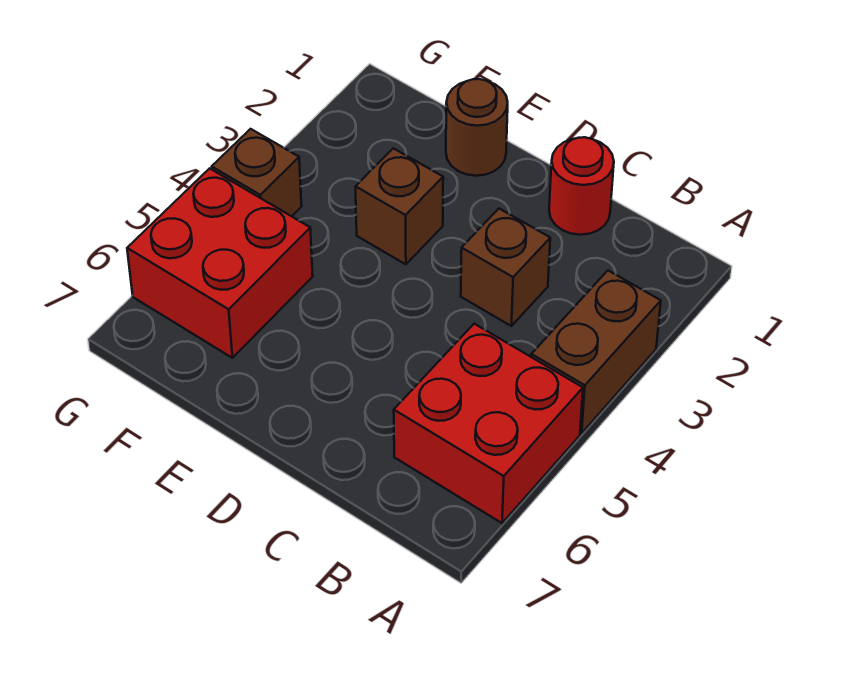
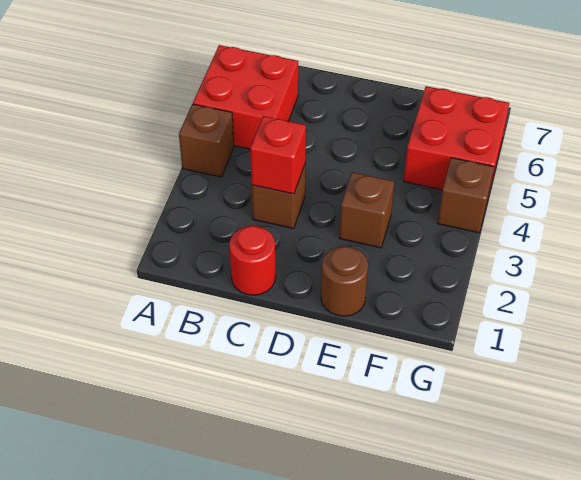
brown 1x2 brick [531,271,661,433] -> brown 1x1 brick [179,104,234,177]
none -> red 1x1 brick [250,116,306,194]

